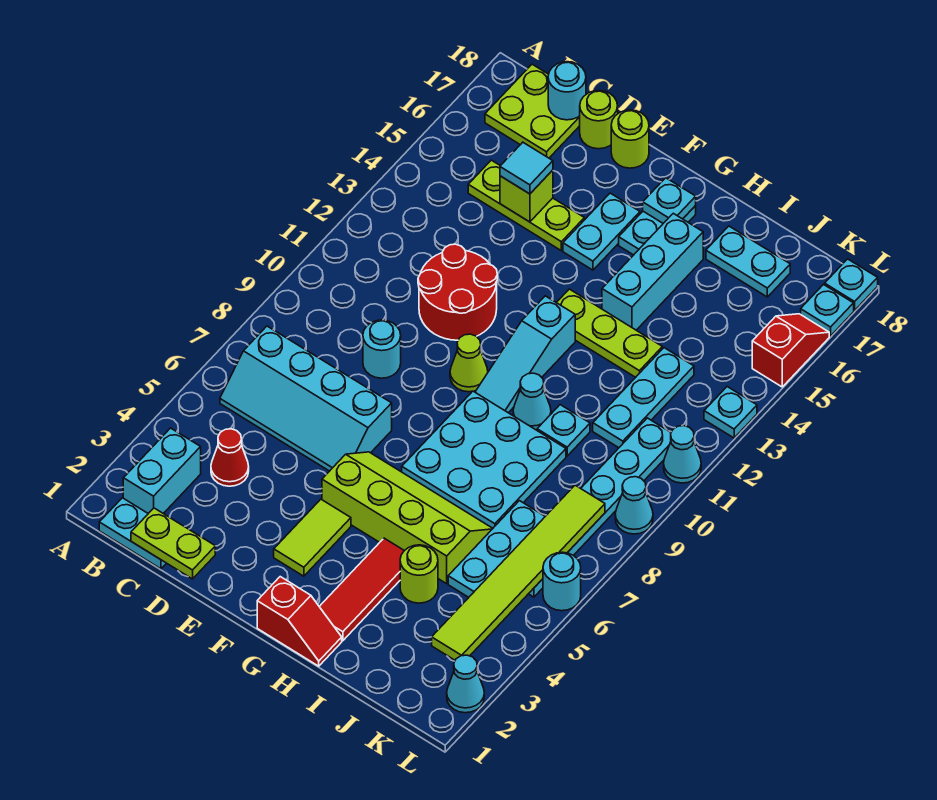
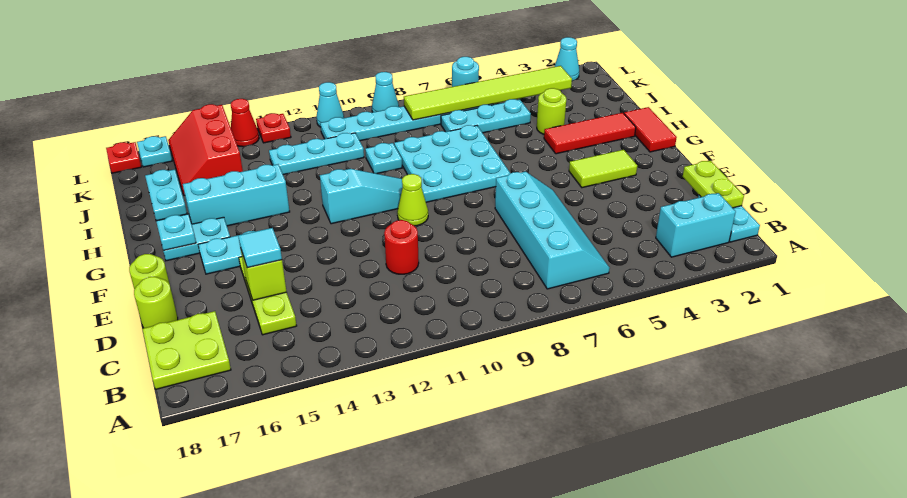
red 1x1 cone [211,429,249,486] -> red 1x1 cone moved to [231,99,259,147]
cyan 1x1 round brick [548,62,586,120] -> none
cyan 1x1 round brick [363,320,401,378] -> none
red 2x2 round brick [418,244,497,340] -> red 1x1 round brick [384,220,419,274]
lime 2x4 slope [322,452,493,584] -> none
red 1x2 slope [257,577,342,666] -> red 1x2 tile [624,107,677,152]
lime 1x3 plate [557,289,662,377] -> none
cyan 1x1 cone [513,373,551,430] -> none
cyan 1x1 plate [704,387,757,438] -> red 1x1 plate [256,113,291,143]
red 1x2 slope [752,314,829,387] -> red 2x3 slope [168,104,243,195]
cyan 1x1 plate [825,259,878,310] -> red 1x1 plate [106,142,141,173]

